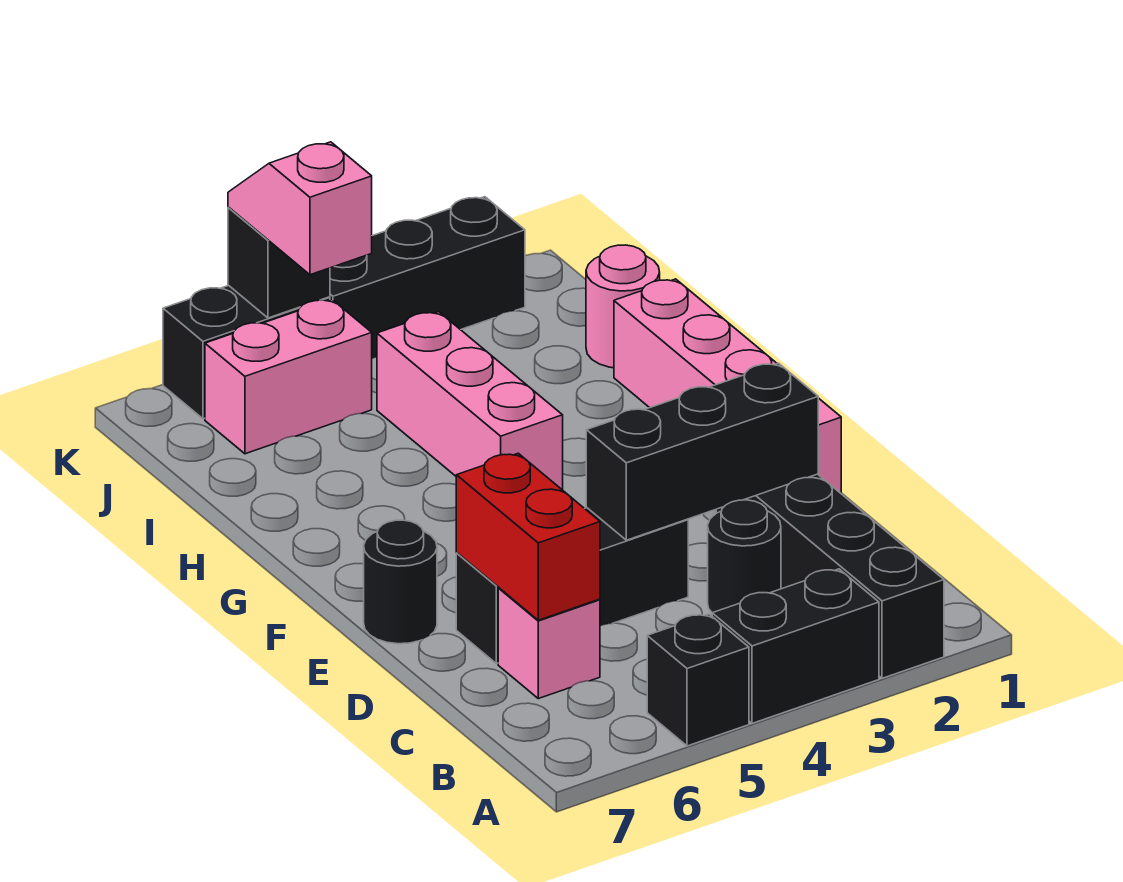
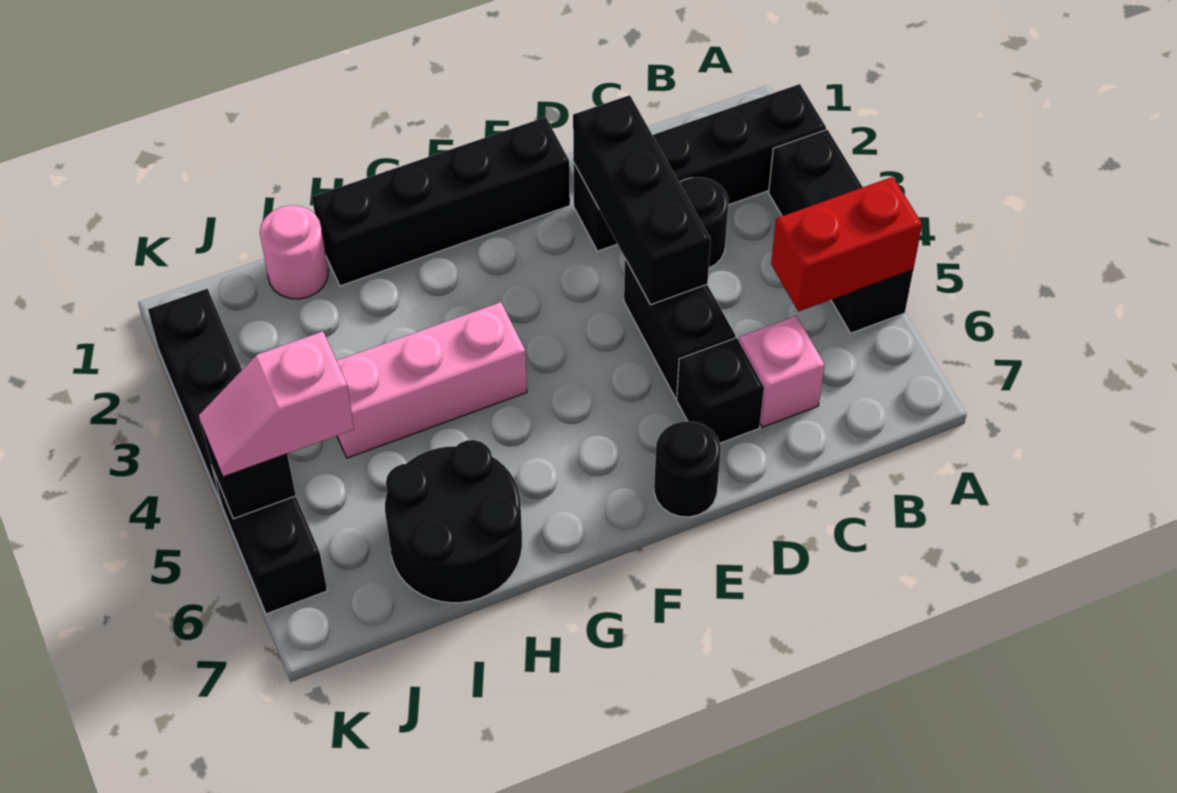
red 1x2 brick [456,453,600,620] -> red 1x2 brick moved to [771,177,922,312]
pink 1x4 brick [614,279,841,493] -> black 1x4 brick [312,117,570,286]
none -> black 2x2 round brick [385,440,522,603]
pink 1x2 brick [205,299,372,454] -> none

